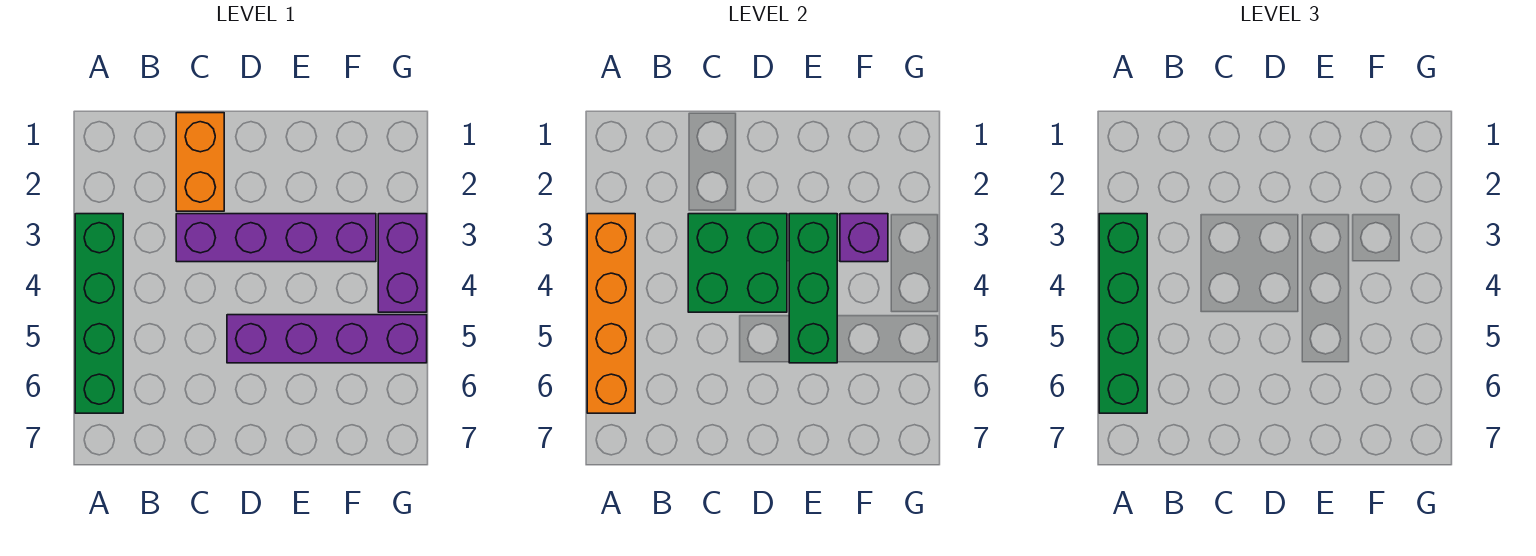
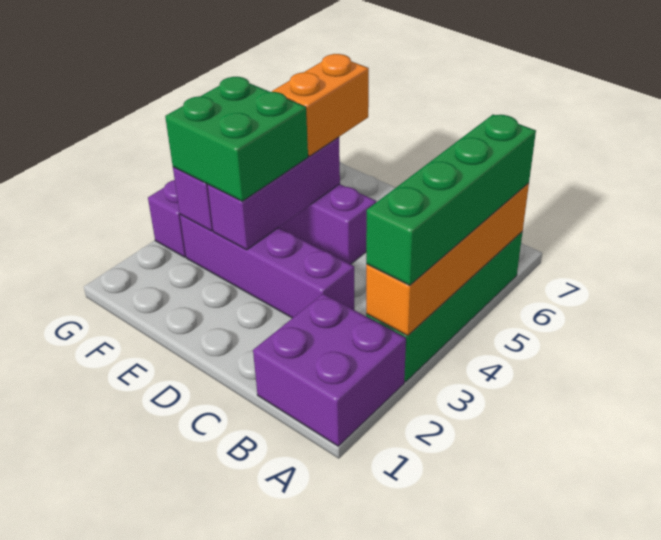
none -> purple 2x2 brick [253,294,406,446]
orange 1x2 brick [176,113,224,211] -> orange 1x2 brick moved to [272,54,369,156]
green 2x2 brick [688,214,787,312] -> green 2x2 brick moved to [165,77,308,201]
green 1x3 brick [789,214,837,363] -> purple 1x3 brick [208,137,340,250]

